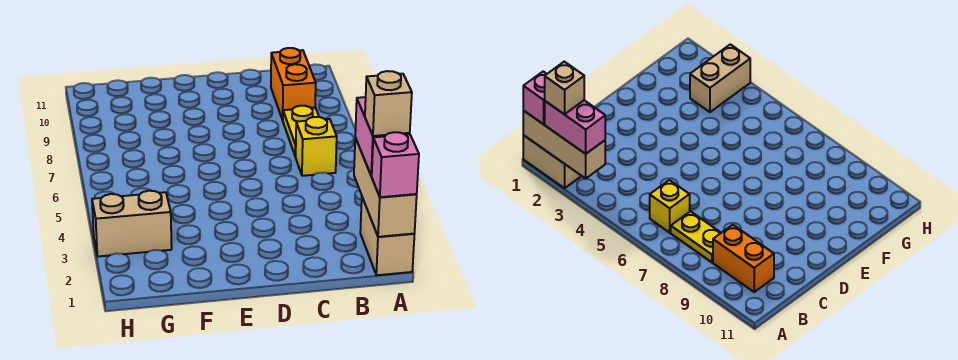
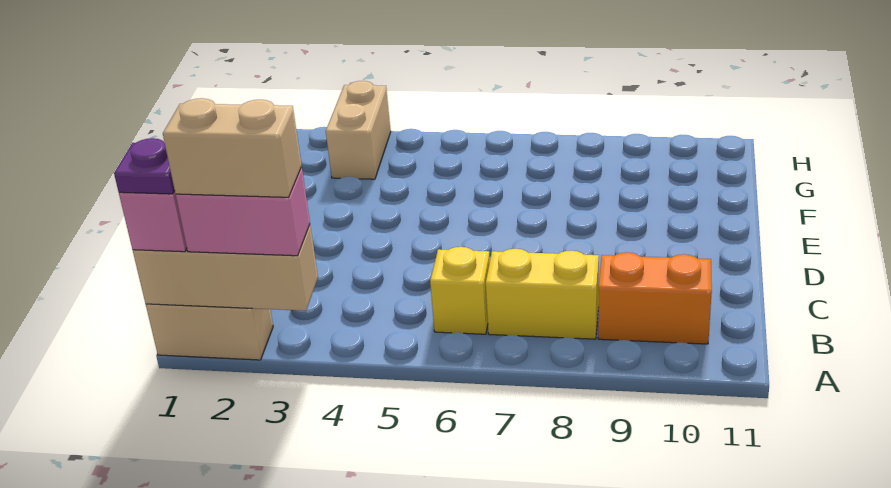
none -> purple 1x1 plate [114,138,175,194]
tan 1x1 brick [365,71,412,136] -> tan 1x2 brick [163,98,302,197]
yellow 1x2 plate [283,106,319,157] -> yellow 1x2 brick [486,249,599,339]

